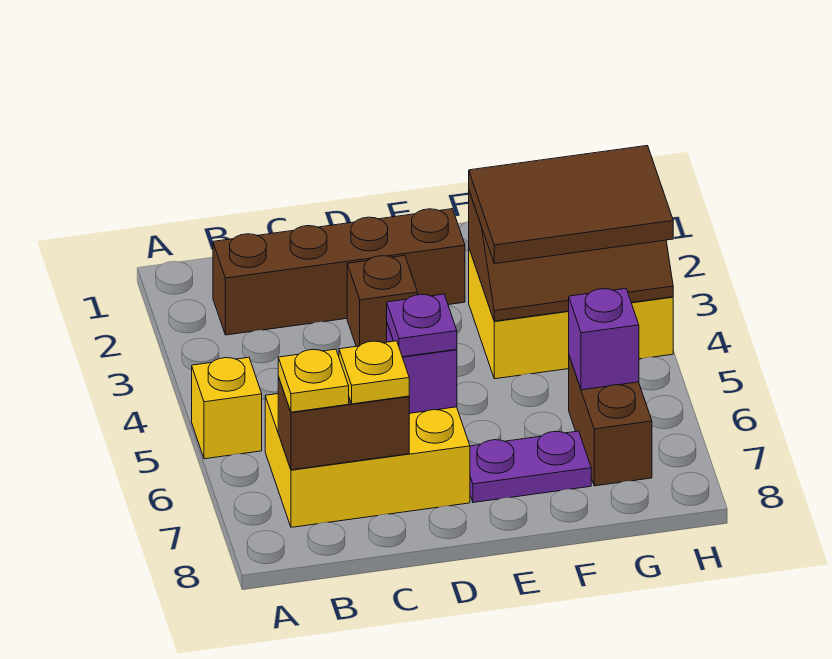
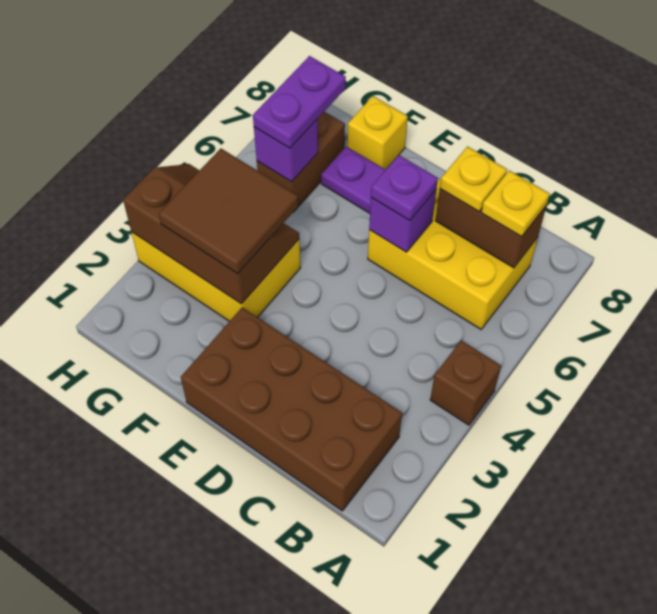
yellow 1x1 brick [192,357,262,459] -> yellow 1x1 brick moved to [347,96,408,170]
brown 1x4 brick [213,209,465,335] -> brown 2x4 brick [181,307,402,511]
brown 1x1 brick [347,256,418,346] -> brown 1x1 brick moved to [430,341,501,425]
brown 2x3 tile [469,146,673,264] -> brown 2x2 tile [159,149,298,274]
none -> purple 1x2 plate [253,56,346,148]

